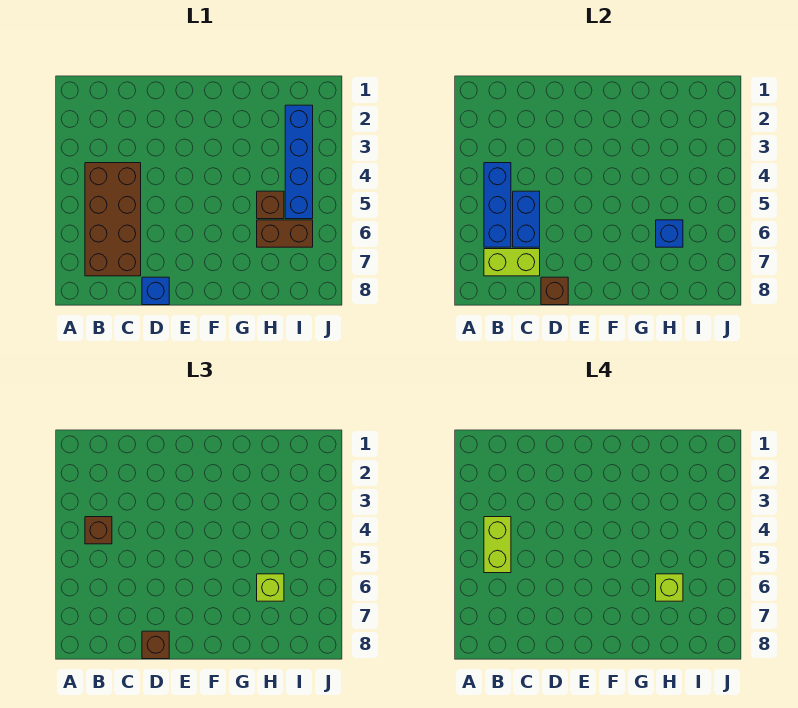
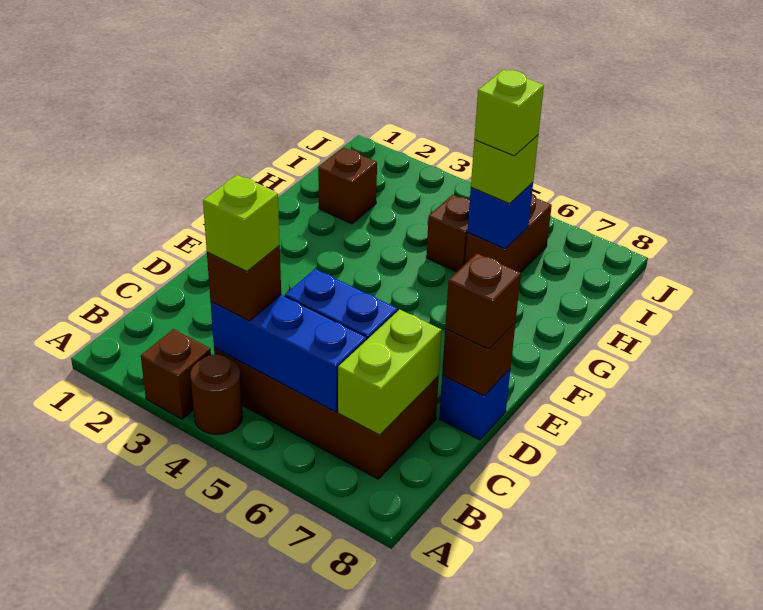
none -> brown 1x1 brick [141,329,211,419]
none -> brown 1x1 round brick [190,354,243,434]
lime 1x2 brick [484,517,511,573] -> lime 1x1 brick [203,175,280,271]
none -> brown 1x1 brick [318,148,377,224]
blue 1x4 brick [285,105,313,219] -> none

